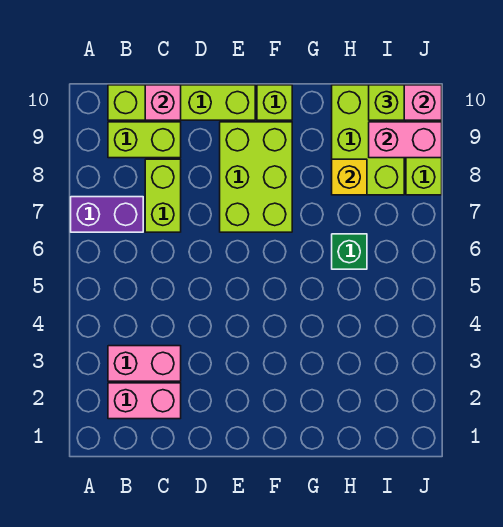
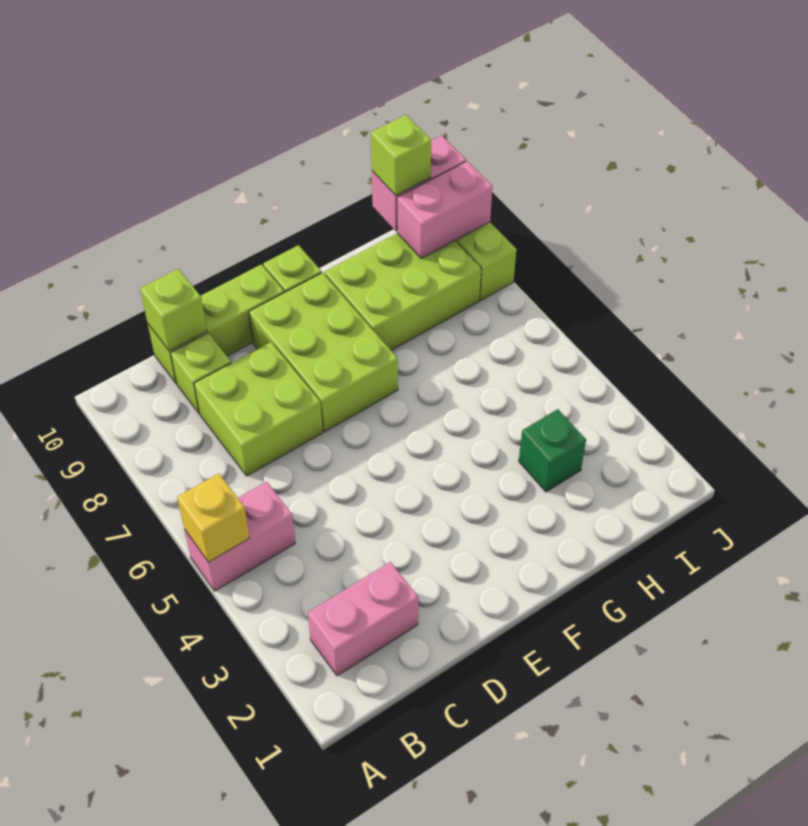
purple 1x2 brick [71,197,143,232] -> none
pink 1x2 brick [108,346,181,381] -> pink 1x2 brick moved to [184,481,295,591]
lime 1x2 brick [108,122,181,158] -> lime 1x1 brick [171,333,231,413]
lime 1x4 brick [108,85,255,120] -> lime 1x3 brick [148,264,284,383]
lime 1x2 brick [145,159,181,232] -> lime 2x2 brick [194,342,323,476]
pink 1x1 brick [145,85,181,120] -> lime 1x1 brick [140,269,207,351]
green 1x1 brick [332,234,367,269] -> green 1x1 brick moved to [519,409,586,492]
lime 2x3 brick [332,85,404,195] -> lime 2x3 brick turned to [325,233,481,350]
yellow 1x1 brick [332,159,367,195] -> yellow 1x1 brick moved to [177,473,249,562]

